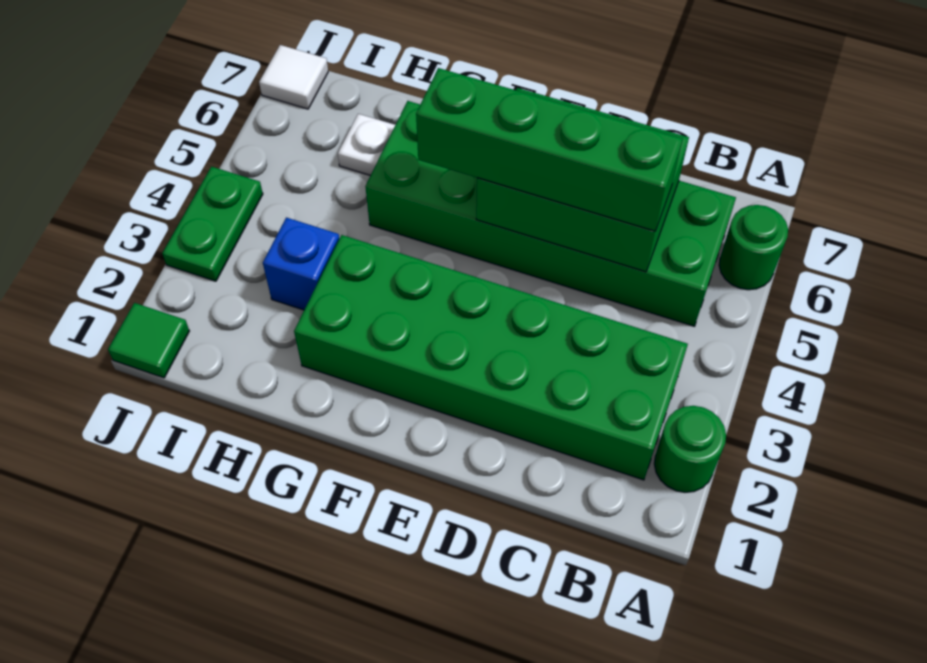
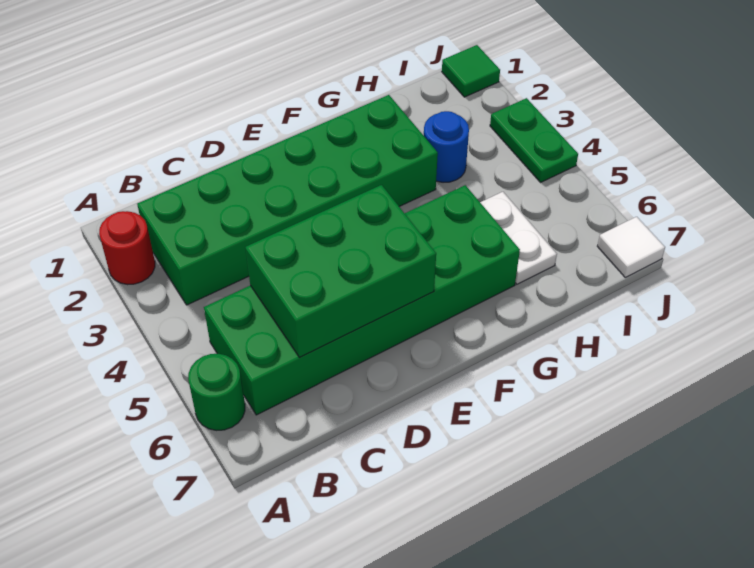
green 1x1 round brick [654,406,726,492] -> red 1x1 round brick [99,211,155,285]
green 1x4 brick [416,68,683,231] -> none
blue 1x1 brick [263,218,339,310] -> blue 1x1 round brick [424,111,469,182]
white 1x1 plate [338,114,395,175] -> white 1x2 plate [480,192,557,284]

